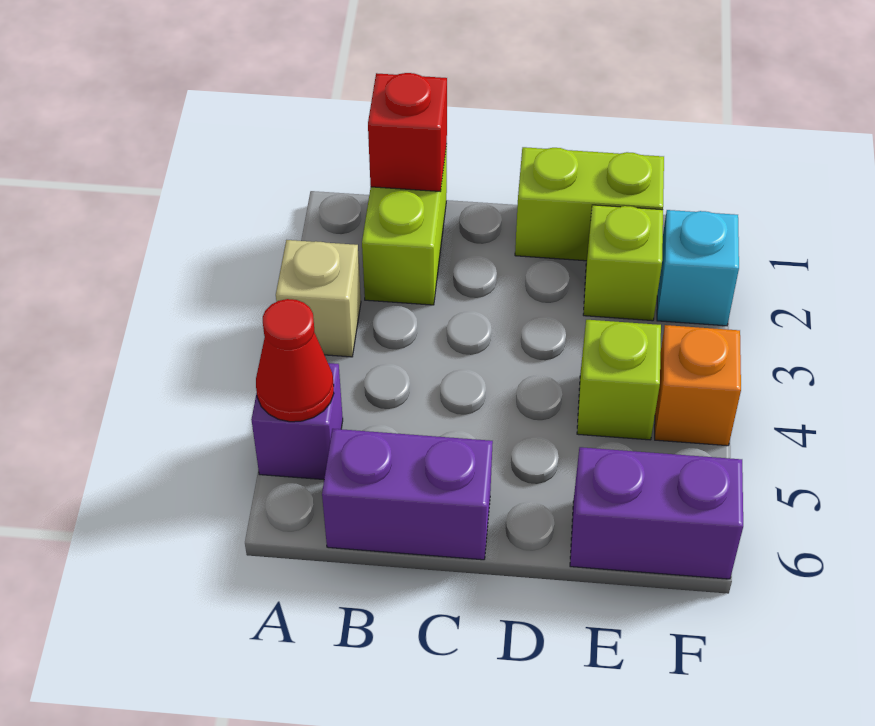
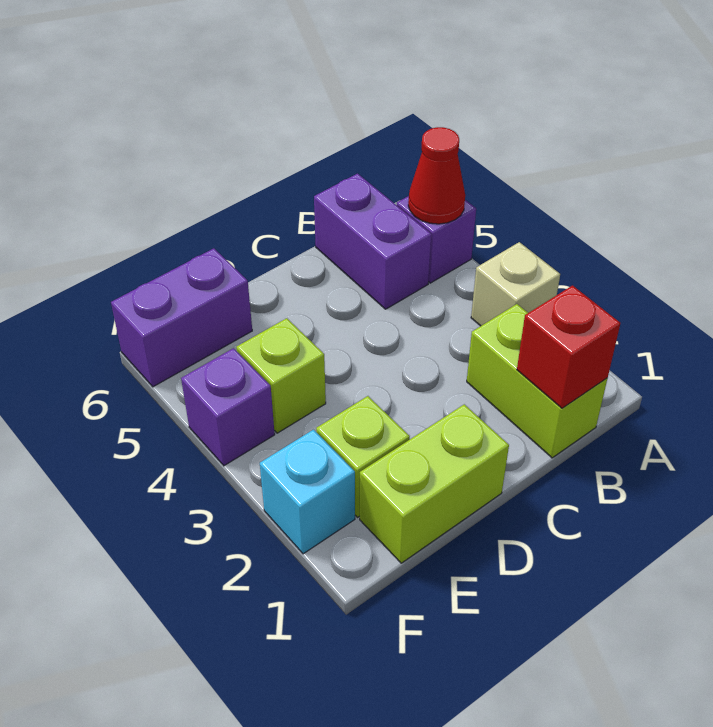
purple 1x2 brick [322,429,493,560] -> purple 1x2 brick turned to [314,174,431,309]
orange 1x1 brick [655,325,741,446] -> purple 1x1 brick [181,348,275,466]

